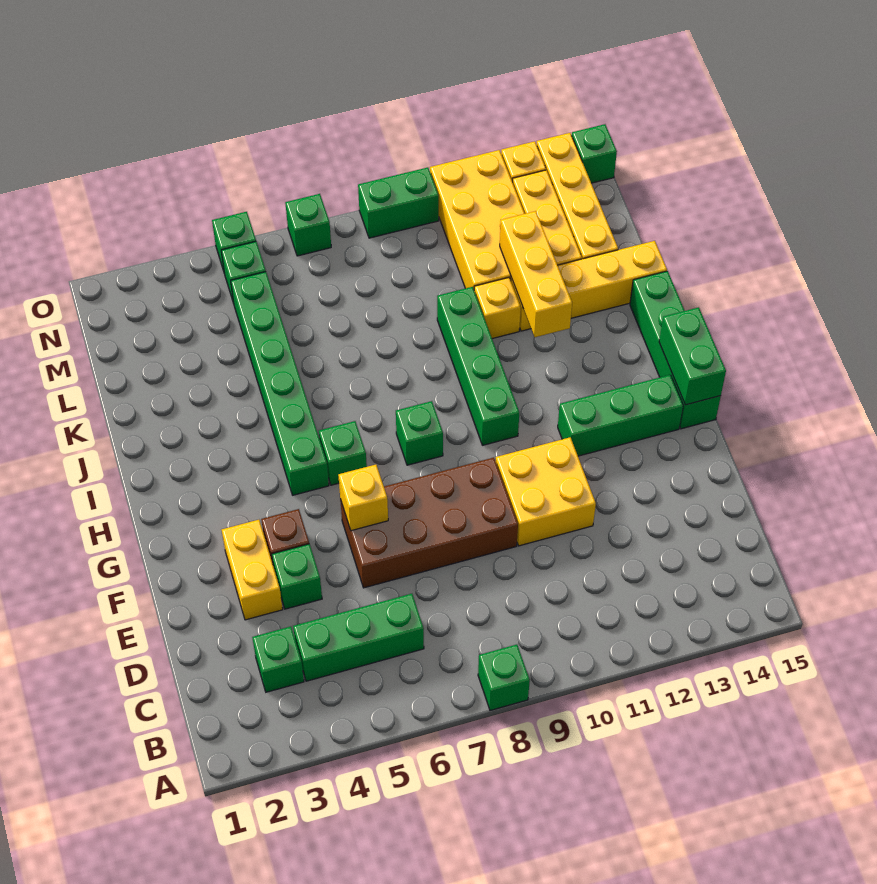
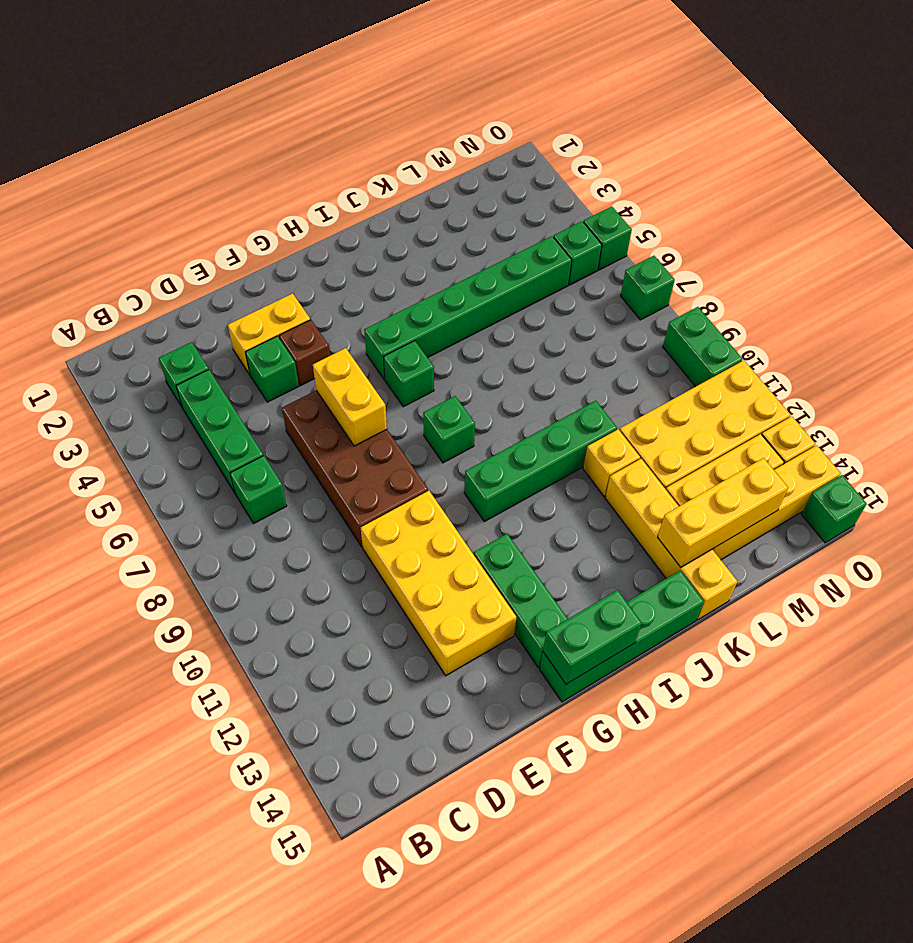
green 1x1 brick [478,645,530,710] -> green 1x1 brick moved to [230,456,287,524]
yellow 2x2 brick [496,437,596,546] -> yellow 2x4 brick [361,491,516,676]
yellow 1x1 brick [338,465,388,531] -> yellow 1x2 brick [313,348,387,446]
yellow 1x3 brick [500,211,572,337] -> yellow 1x3 brick moved to [658,458,788,567]

